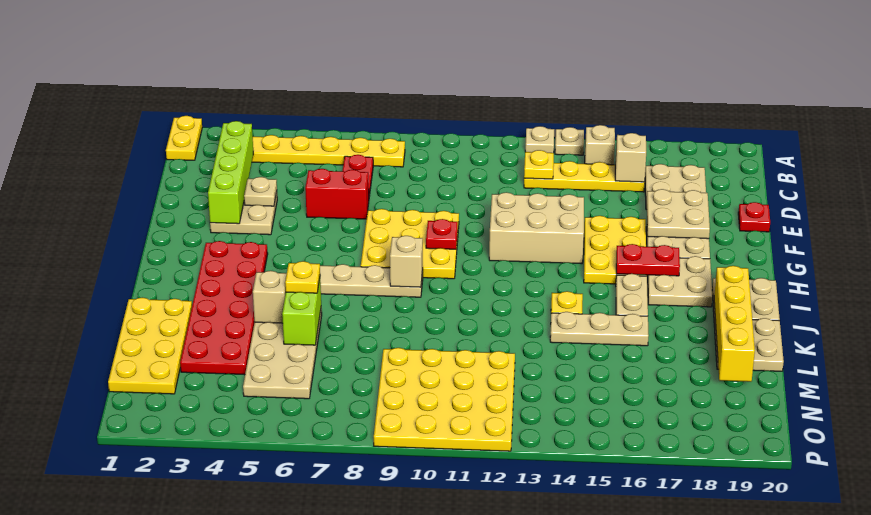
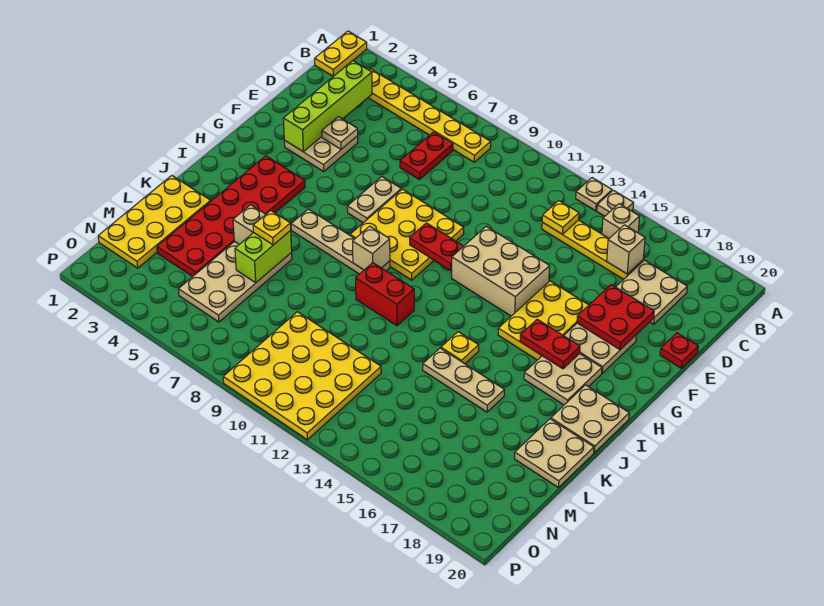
red 1x2 brick [305,169,369,219] -> red 1x2 brick moved to [356,263,414,326]
tan 2x2 plate [647,189,710,239] -> red 2x2 plate [577,285,654,350]
red 1x1 plate [426,219,458,249] -> red 1x2 plate [410,223,463,270]
tan 1x2 plate [616,274,648,316] -> tan 1x2 plate moved to [347,177,401,223]
yellow 1x4 brick [714,266,755,382] -> none

